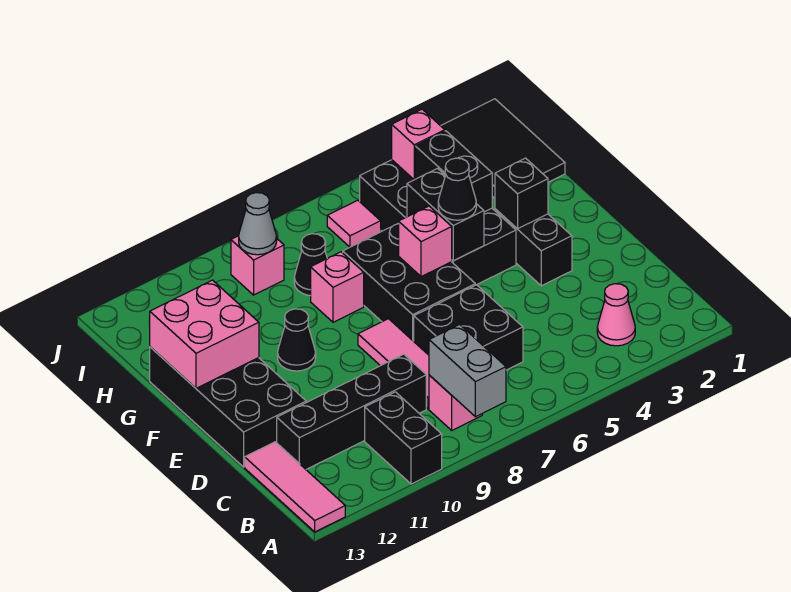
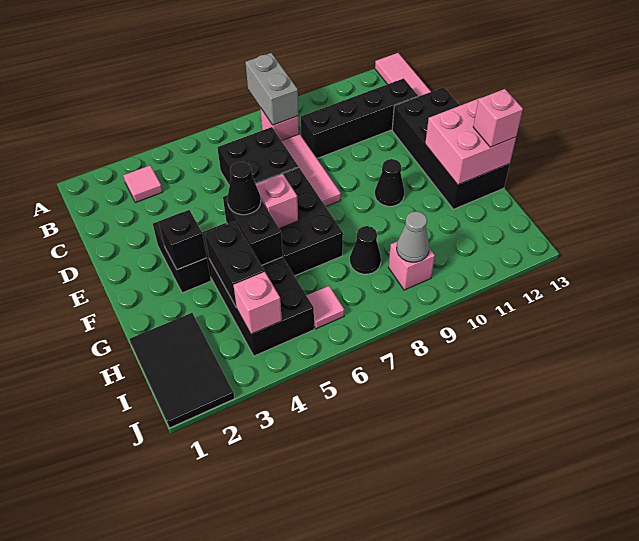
black 1x2 brick [365,392,442,484] -> none
pink 1x1 cone [597,284,635,346] -> pink 1x1 tile [123,165,163,203]
pink 1x1 brick [311,252,364,322] -> pink 1x1 brick moved to [473,89,523,147]

